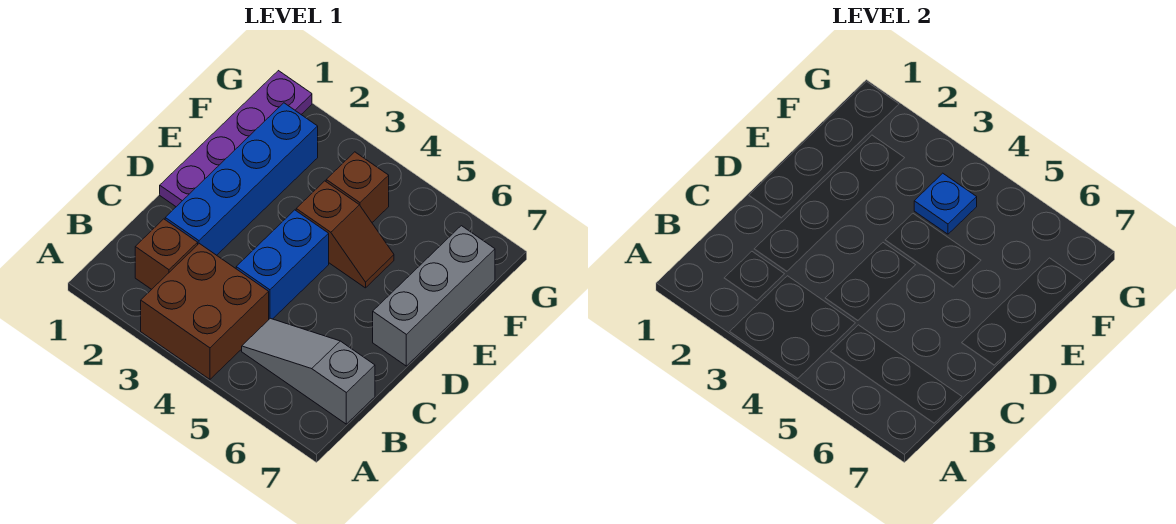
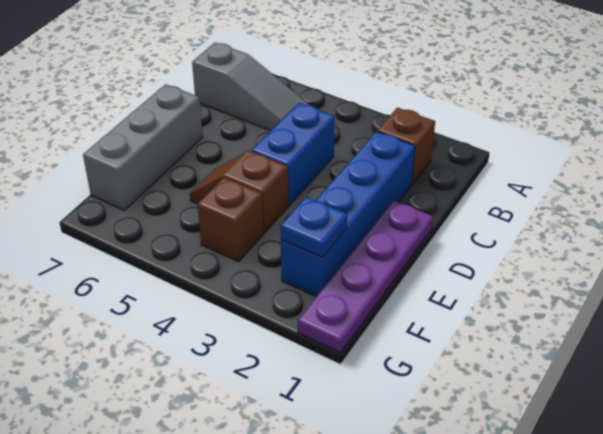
brown 2x2 brick [141,244,269,379] -> none
blue 1x1 plate [914,173,977,234] -> blue 1x1 plate moved to [280,197,348,257]

